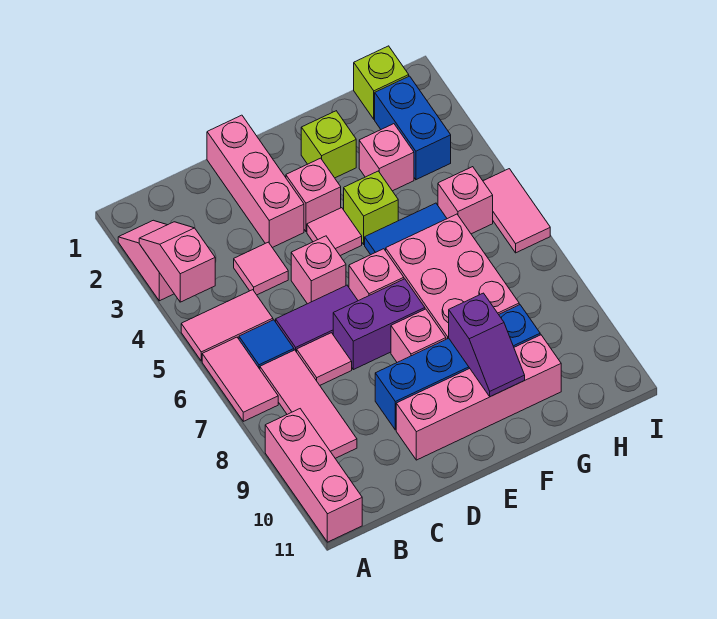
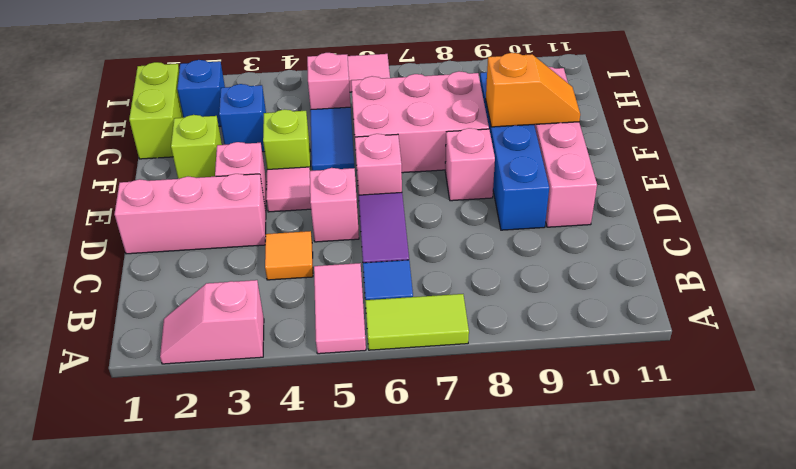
pink 1x2 slope [139,222,215,302] -> none
pink 1x2 tile [202,337,278,421] -> lime 1x2 tile [365,294,469,350]
pink 1x3 brick [265,409,362,542] -> none
pink 1x3 tile [260,350,357,458] -> none
pink 1x1 tile [234,242,288,295] -> orange 1x1 tile [265,231,313,280]
pink 1x1 tile [297,333,352,385] -> none
purple 1x2 brick [333,279,425,370] -> none
purple 1x2 slope [449,293,525,397] -> orange 1x2 slope [486,53,580,127]
pink 1x1 brick [359,124,414,191] -> blue 1x1 brick [219,84,266,152]
lime 1x1 brick [354,46,409,119] -> lime 1x2 brick [129,62,183,159]
blue 1x2 brick [375,76,451,180] -> blue 1x1 brick [177,60,225,126]

